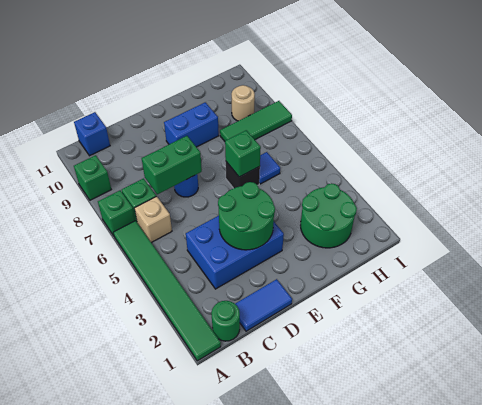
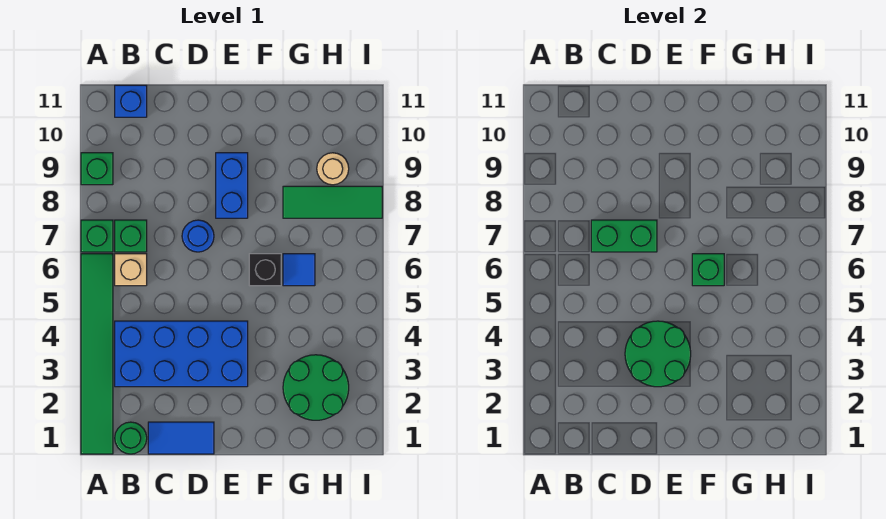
blue 2x3 brick [186,216,284,289] -> blue 2x4 brick [115,321,248,387]
blue 1x2 brick [164,102,219,147] -> blue 1x2 brick turned to [216,153,248,218]

